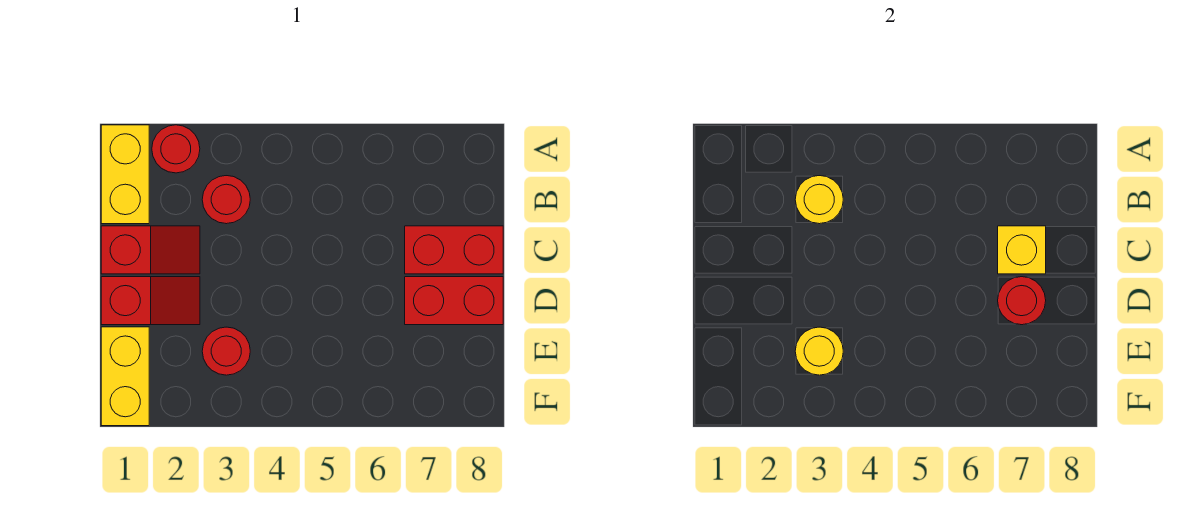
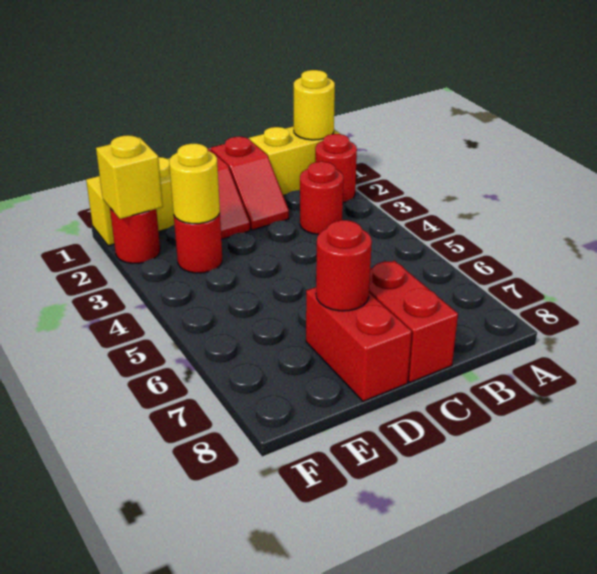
yellow 1x1 round brick [795,176,843,224] -> yellow 1x1 round brick moved to [294,70,335,140]
yellow 1x1 brick [998,226,1046,274] -> yellow 1x1 brick moved to [96,135,163,219]
none -> red 1x1 round brick [110,208,160,263]

